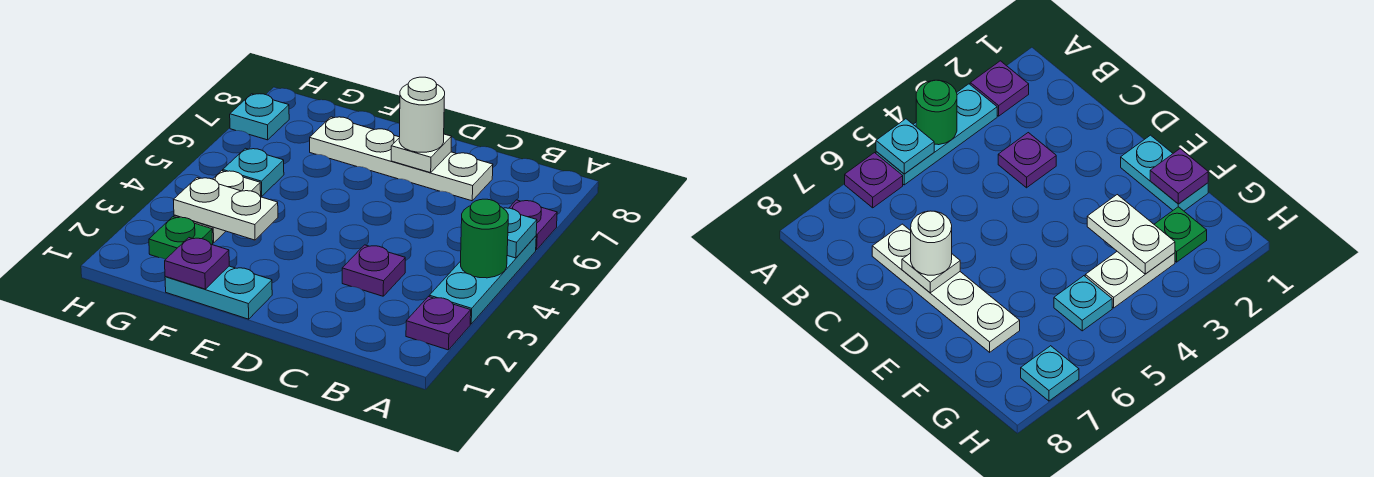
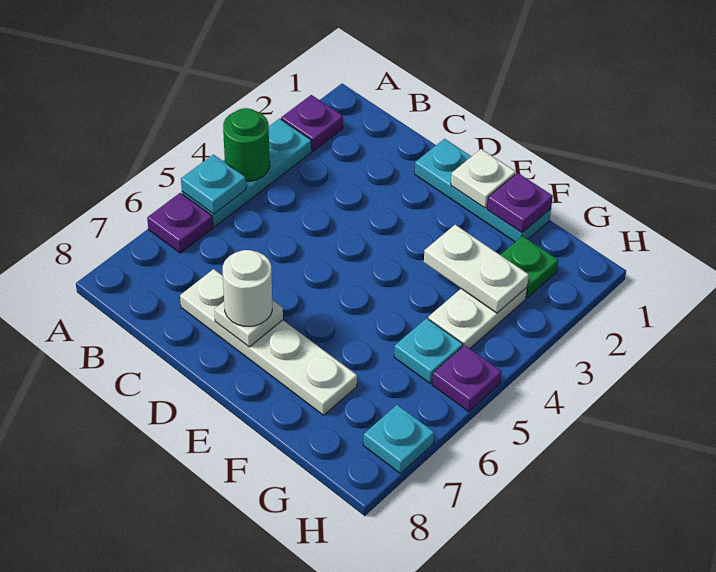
purple 1x1 plate [342,245,405,296] -> purple 1x1 plate moved to [432,345,502,411]
cyan 1x2 plate [165,266,272,319] -> cyan 1x3 plate [415,139,551,242]
none -> white 1x1 plate [451,149,516,208]

